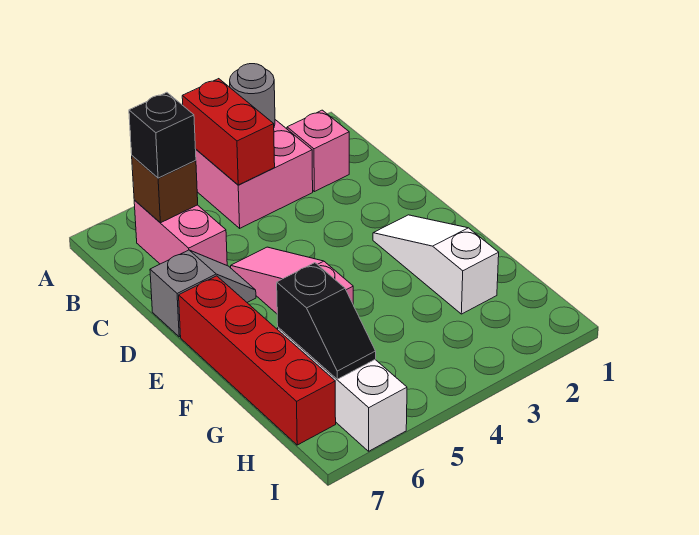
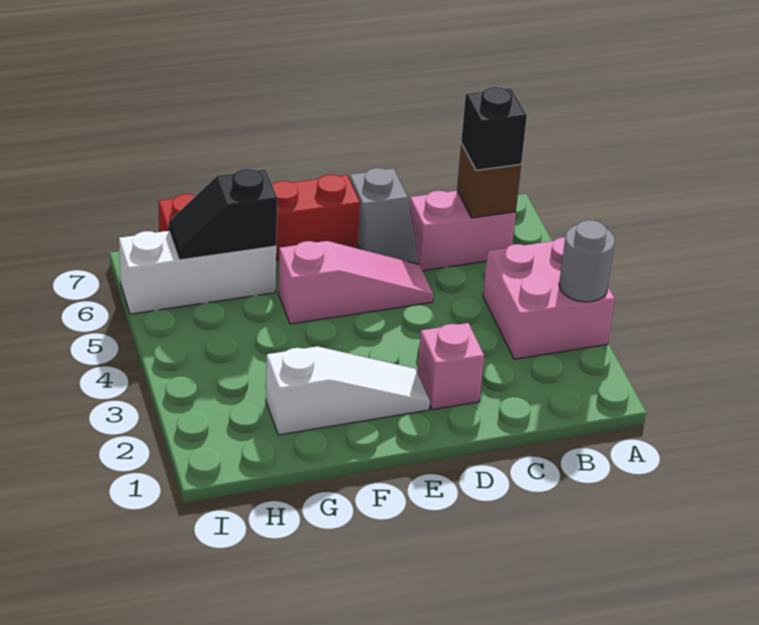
red 1x2 brick [182,79,275,185] -> none
pink 1x1 brick [287,110,349,192] -> pink 1x1 brick moved to [417,323,484,410]

